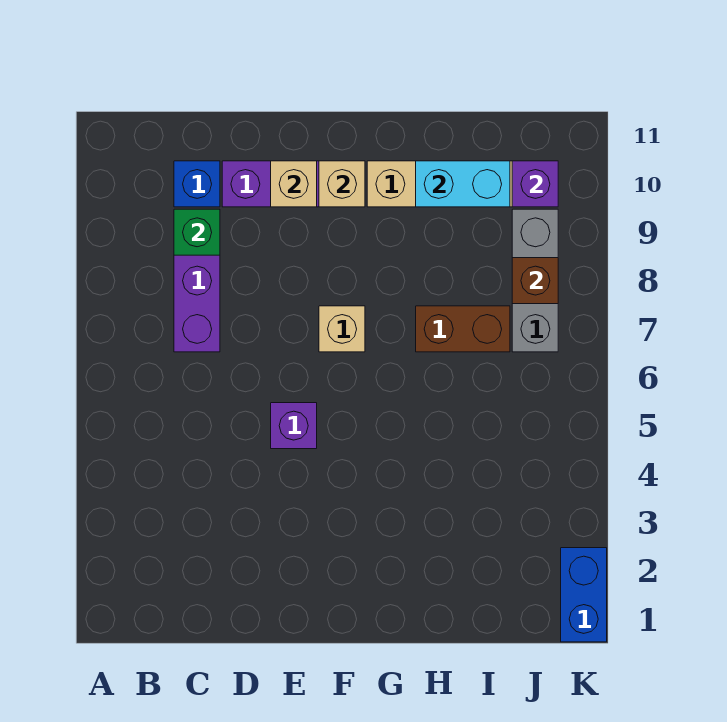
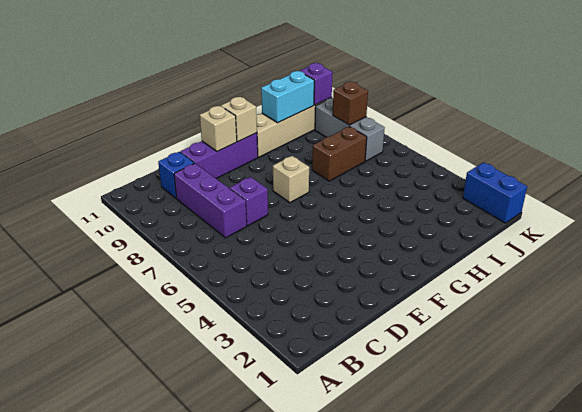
green 1x1 brick [174,209,220,255] -> none
purple 1x1 brick [271,403,317,449] -> purple 1x1 brick moved to [230,177,268,226]

